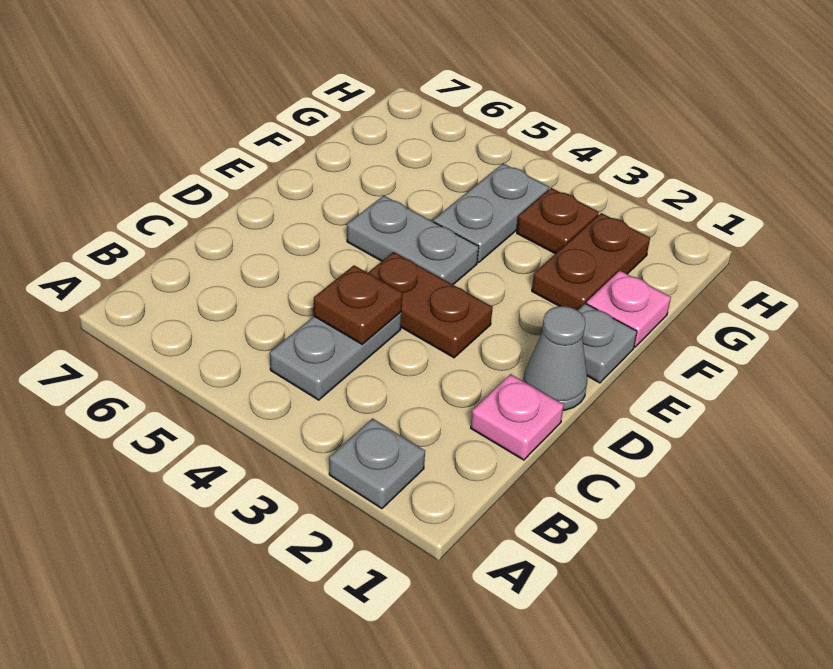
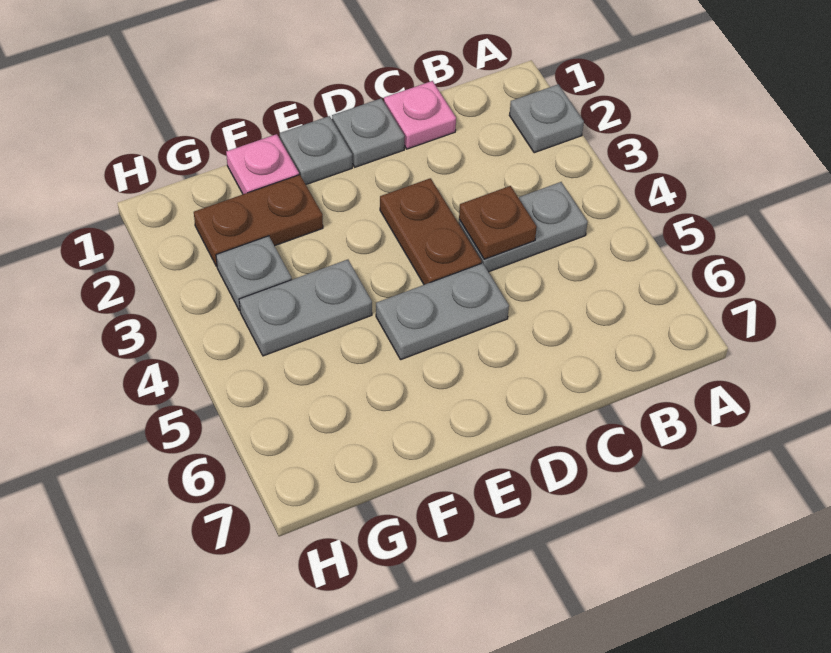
grey 1x1 cone [523,306,587,410] -> grey 1x1 plate [332,98,405,167]
grey 1x2 plate [347,196,479,285] -> grey 1x2 plate turned to [376,263,509,359]
brown 1x1 plate [517,188,599,254] -> grey 1x1 plate [216,236,292,310]

